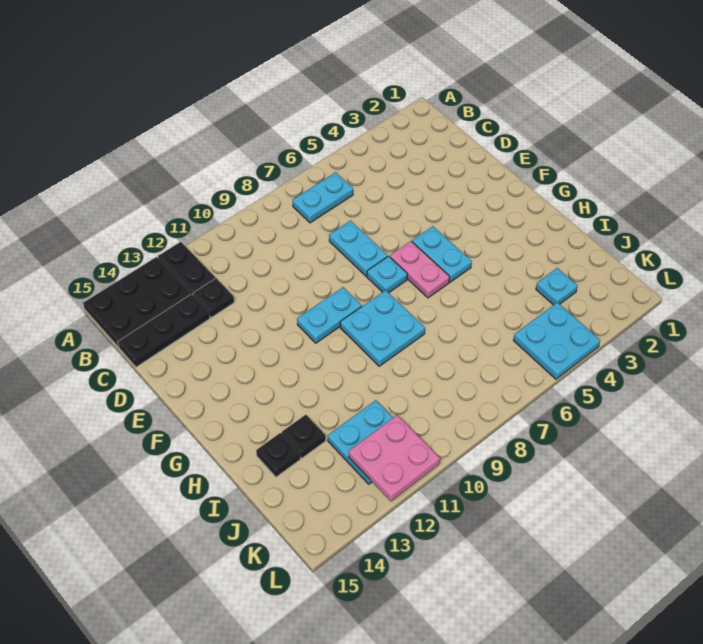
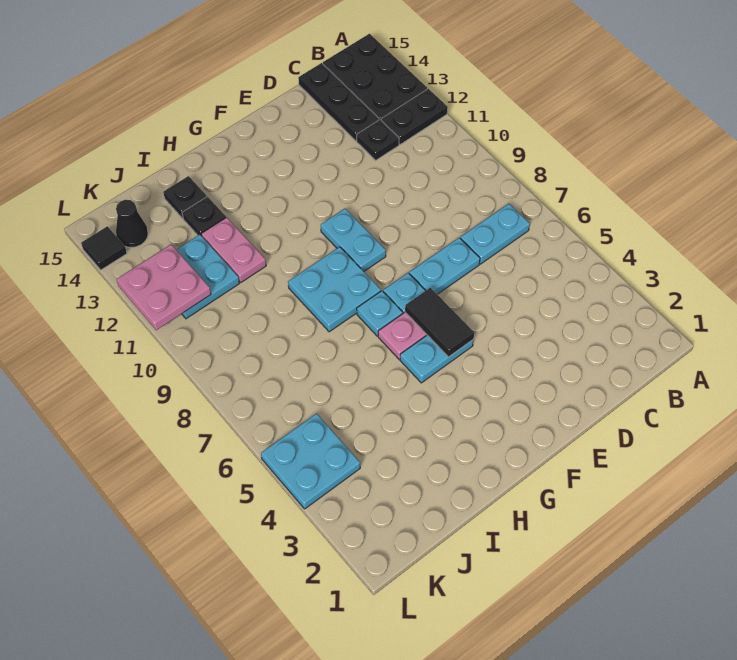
cyan 1x2 plate [293,172,353,223] -> cyan 1x2 plate turned to [460,204,530,264]
none -> black 1x2 tile [405,288,474,357]
none -> pink 1x2 plate [201,217,266,282]
cyan 1x1 plate [536,268,578,305] -> cyan 1x1 plate moved to [357,291,403,336]
none -> black 1x1 cone [116,200,148,247]
none -> black 1x1 tile [81,226,127,270]

